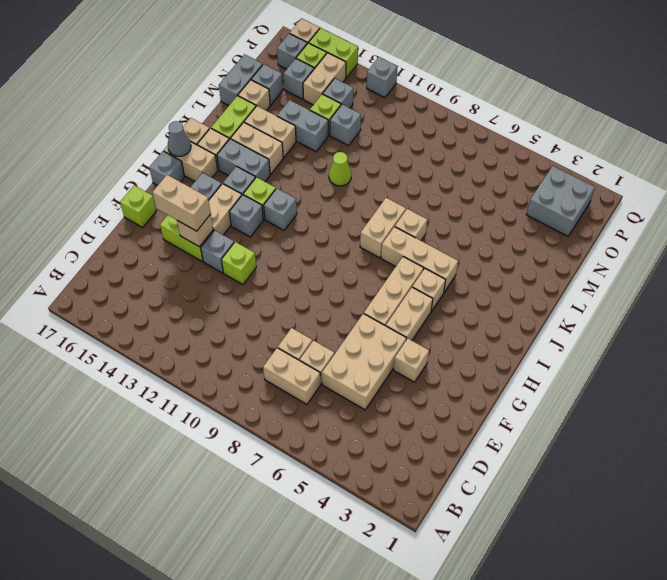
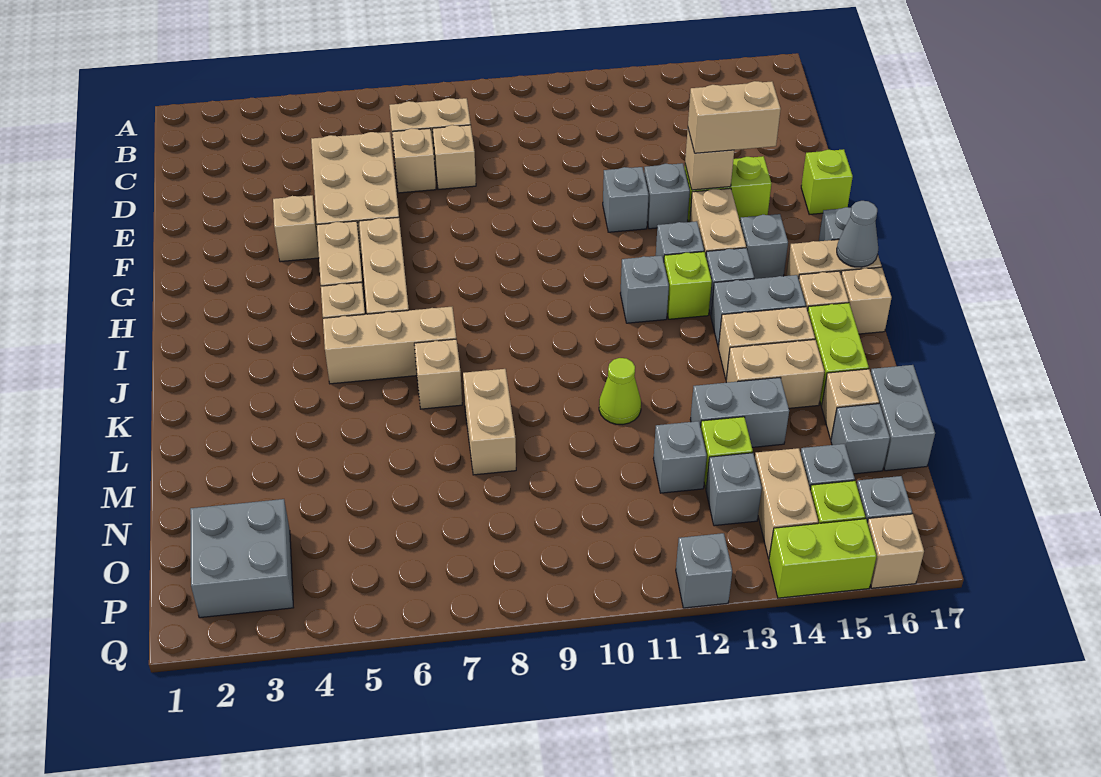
lime 1x1 brick [221,242,256,285] -> grey 1x1 brick [603,167,649,232]
tan 1x2 brick [360,198,406,258] -> tan 1x2 brick moved to [463,369,516,475]

